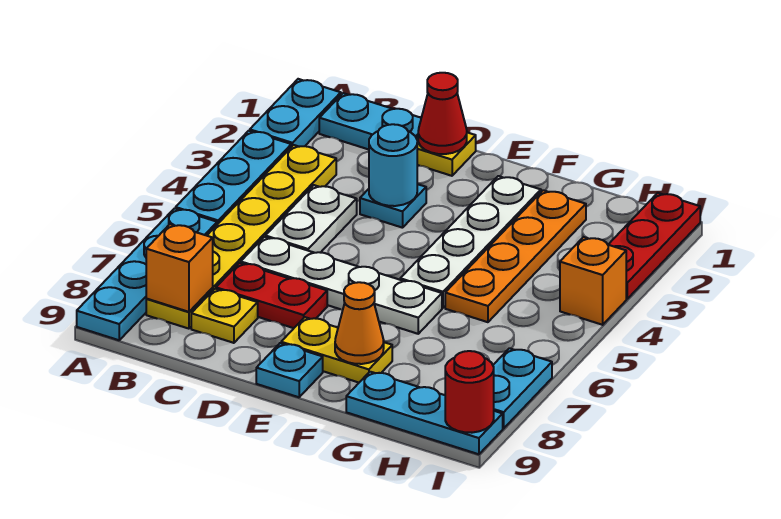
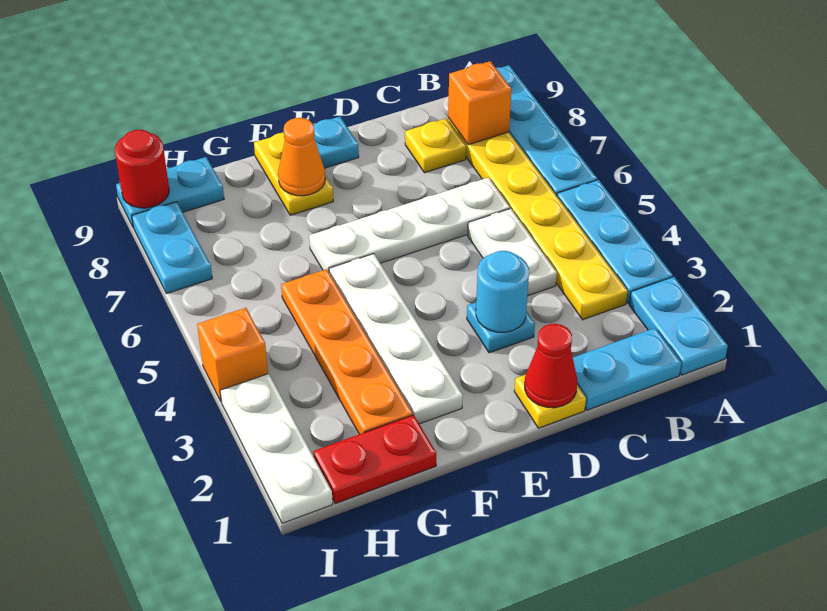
red 1x2 plate [216,263,327,328] -> red 1x2 plate moved to [313,415,436,504]
yellow 1x2 plate [281,317,392,382] -> yellow 1x2 plate turned to [254,133,333,215]
cyan 1x3 plate [346,372,503,454] -> cyan 1x2 plate [116,157,224,228]
red 1x3 plate [608,193,700,299] -> white 1x3 plate [220,374,333,523]

